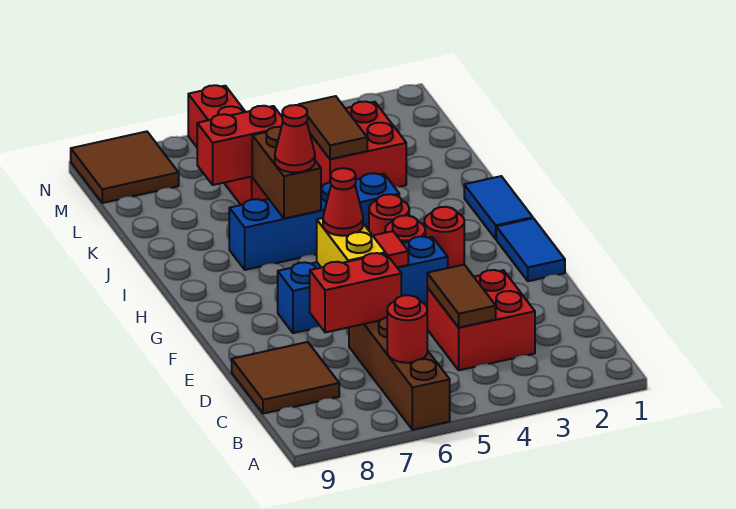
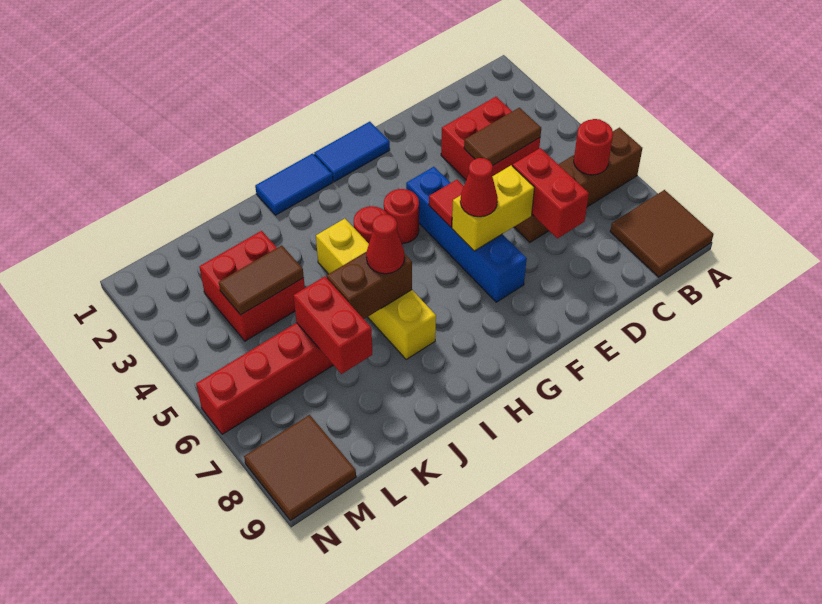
brown 2x2 tile [232,342,339,414] -> brown 2x2 tile moved to [610,190,714,277]
red 1x1 round brick [424,207,464,268] -> none
blue 1x4 brick [229,173,399,270] -> yellow 1x4 brick [316,219,436,360]

